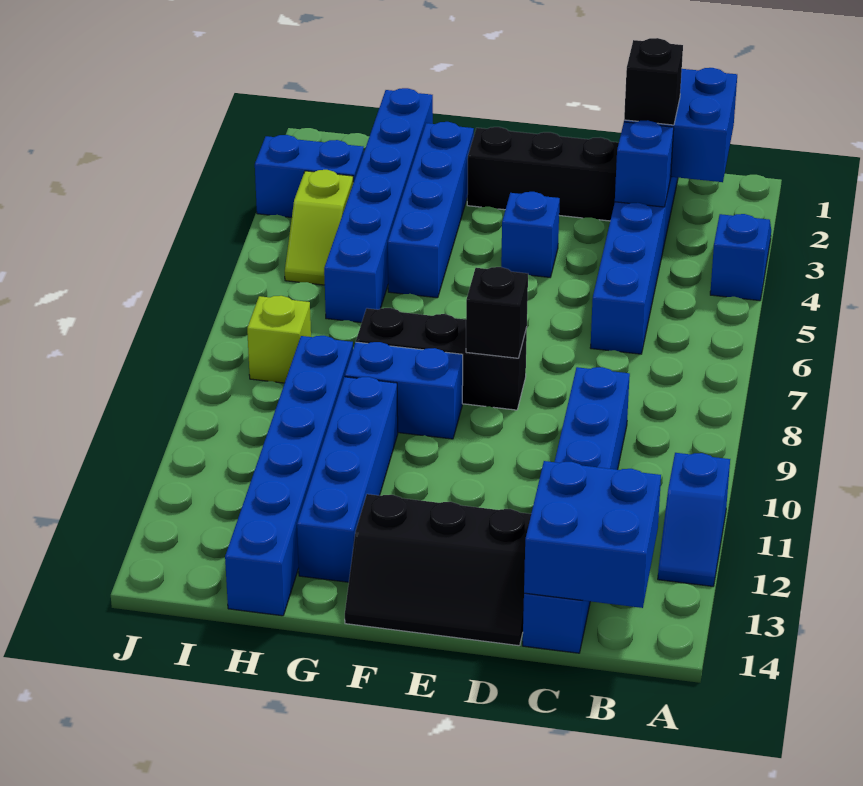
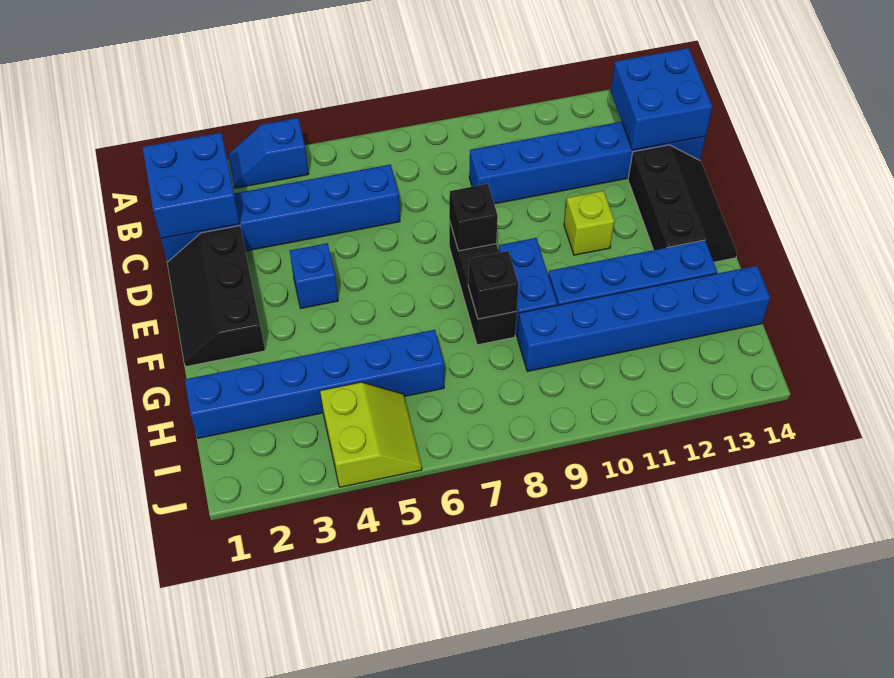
blue 1x2 slope [658,453,730,586] -> none
black 1x1 brick [624,38,683,125] -> black 1x1 brick moved to [468,251,519,319]
blue 1x1 brick [615,120,674,207] -> none
blue 1x4 brick [388,122,474,298] -> none
blue 1x2 brick [255,135,364,218] -> none
lime 1x2 slope [285,170,354,285] -> lime 2x2 slope [320,382,422,487]
lime 1x1 brick [247,296,311,383] -> lime 1x1 brick moved to [564,191,614,255]

